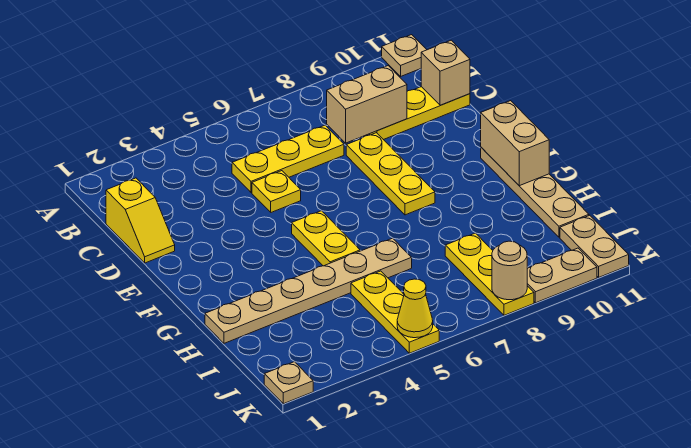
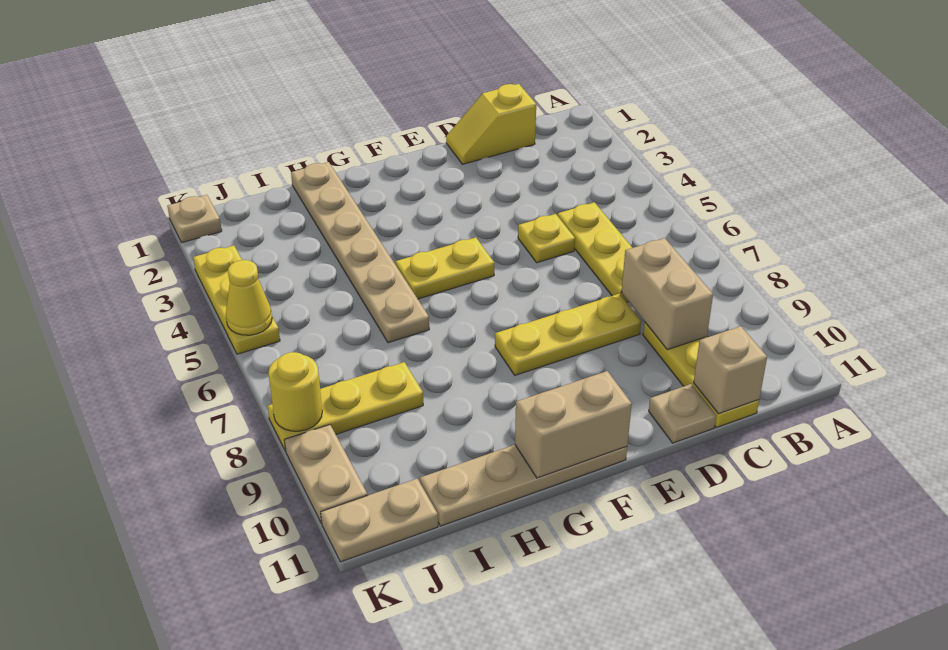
tan 1x1 plate [382,35,427,76] -> tan 1x1 plate moved to [649,384,716,443]
yellow 1x3 plate [351,271,439,353] -> yellow 1x3 plate turned to [193,246,280,354]
tan 1x1 round brick [492,241,527,300] -> yellow 1x1 round brick [268,352,322,431]

